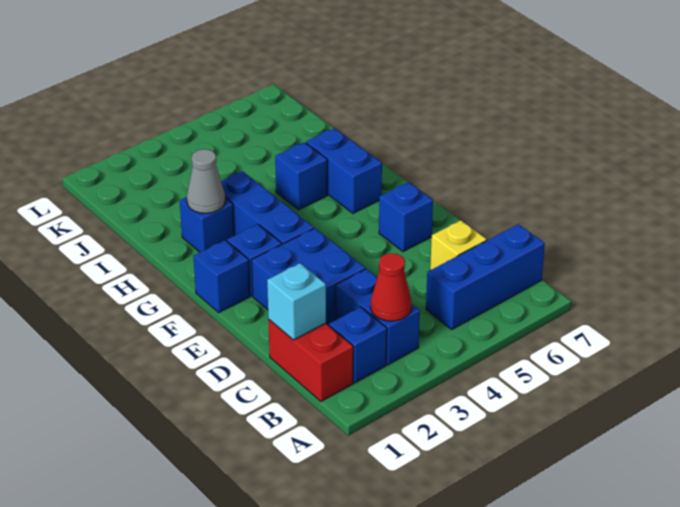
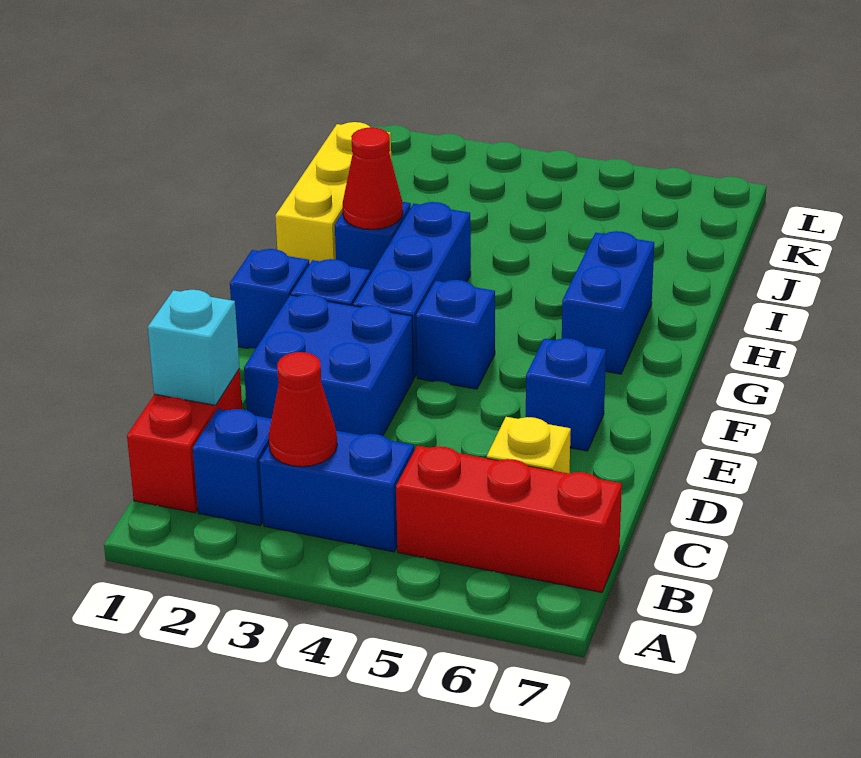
blue 1x2 brick [336,269,420,365] -> blue 1x2 brick turned to [260,431,414,552]
blue 1x3 brick [426,224,545,329] -> red 1x3 brick [396,446,622,592]
none -> yellow 1x3 brick [275,122,391,263]
grey 1x1 cone [187,149,225,213] -> red 1x1 cone [343,127,403,230]
blue 1x1 brick [275,142,327,210] -> blue 1x1 brick moved to [416,280,495,389]

